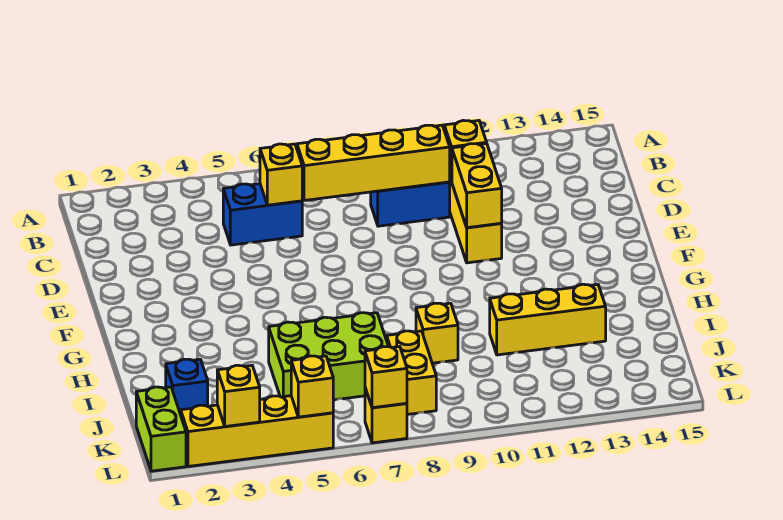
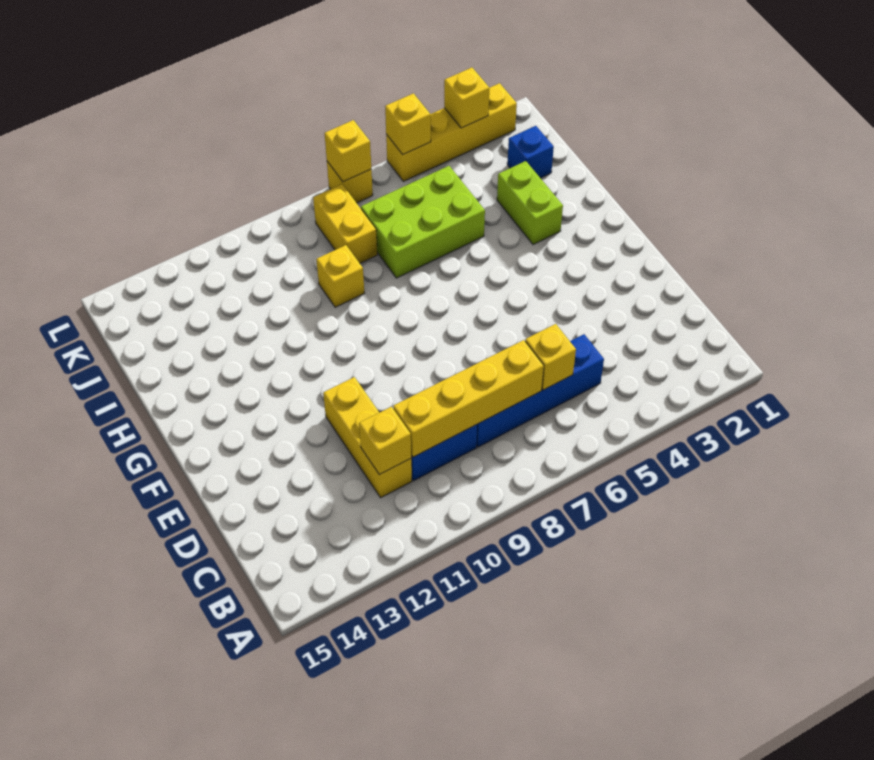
blue 1x2 brick [223,184,302,245] -> blue 1x4 brick [476,334,604,447]
yellow 1x2 brick [452,143,502,228] -> none
yellow 1x3 brick [490,284,606,355] -> none
lime 1x2 brick [136,387,186,471] -> lime 1x2 brick moved to [497,161,563,245]

